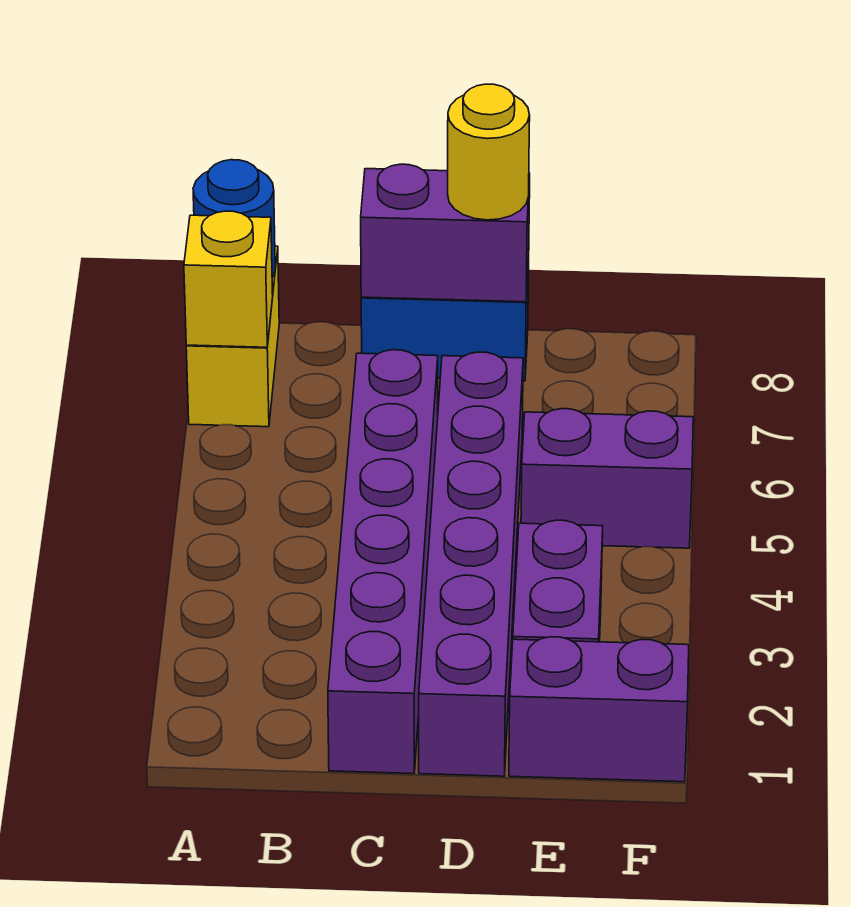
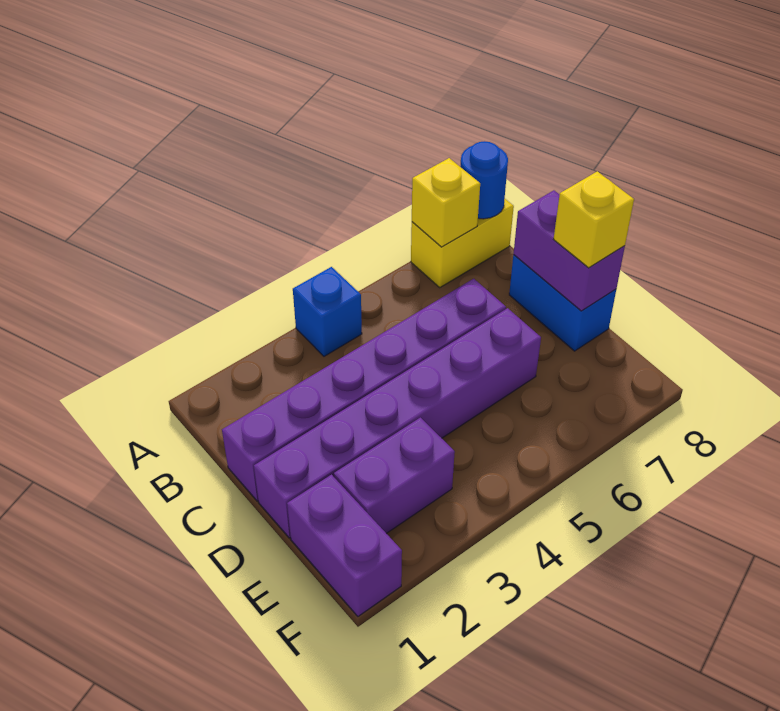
none -> blue 1x1 brick [293,267,362,356]
yellow 1x1 round brick [448,84,530,220] -> yellow 1x1 brick [554,171,634,268]
purple 1x2 brick [521,409,693,548] -> none

